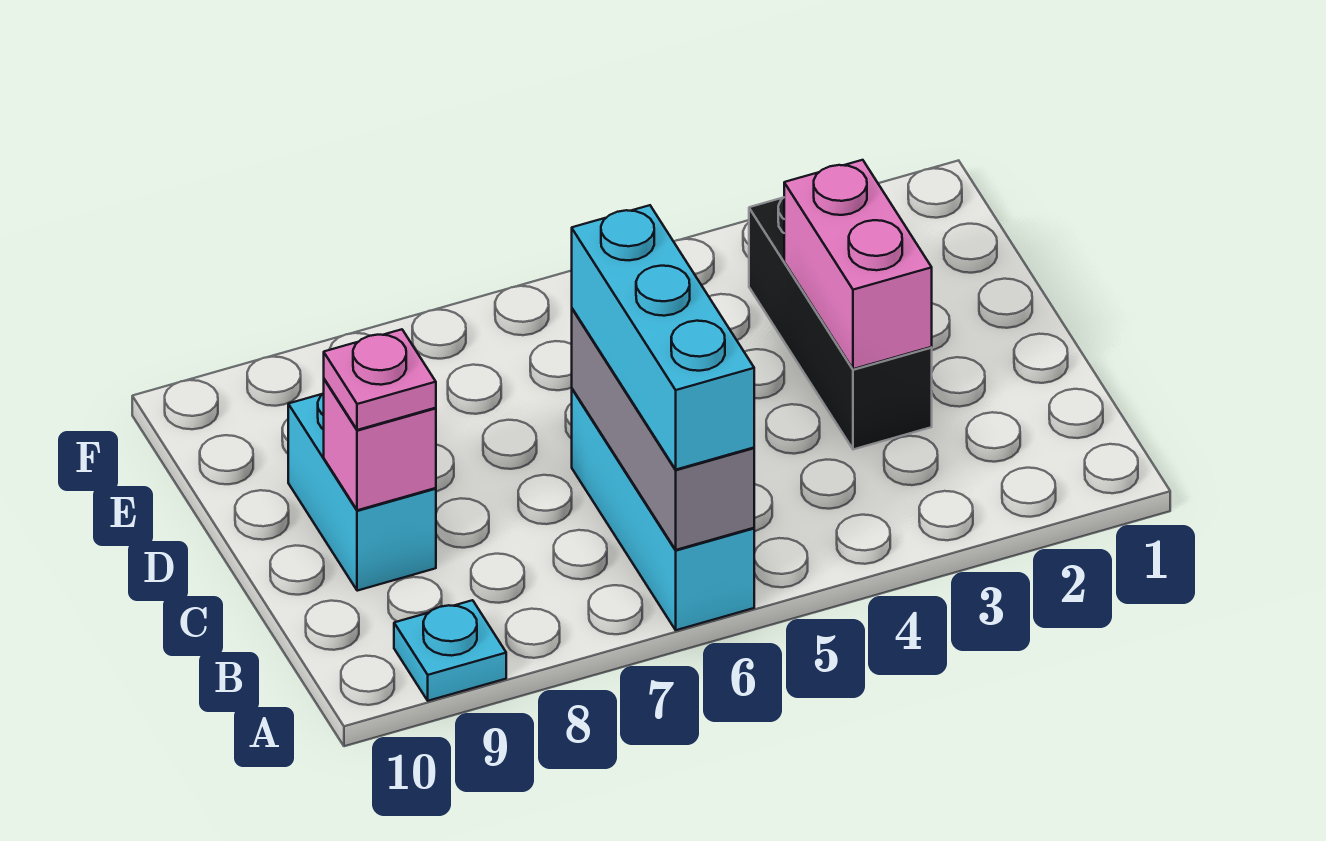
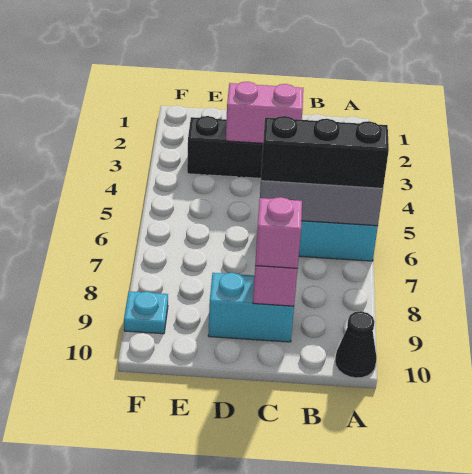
cyan 1x3 brick [572,205,754,470] -> black 1x3 brick [261,116,389,188]
cyan 1x1 plate [394,600,506,701] -> cyan 1x1 plate moved to [124,291,168,334]
none -> black 1x1 cone [335,311,377,378]
pink 1x1 plate [324,329,436,430] -> pink 1x1 brick [255,197,302,268]

